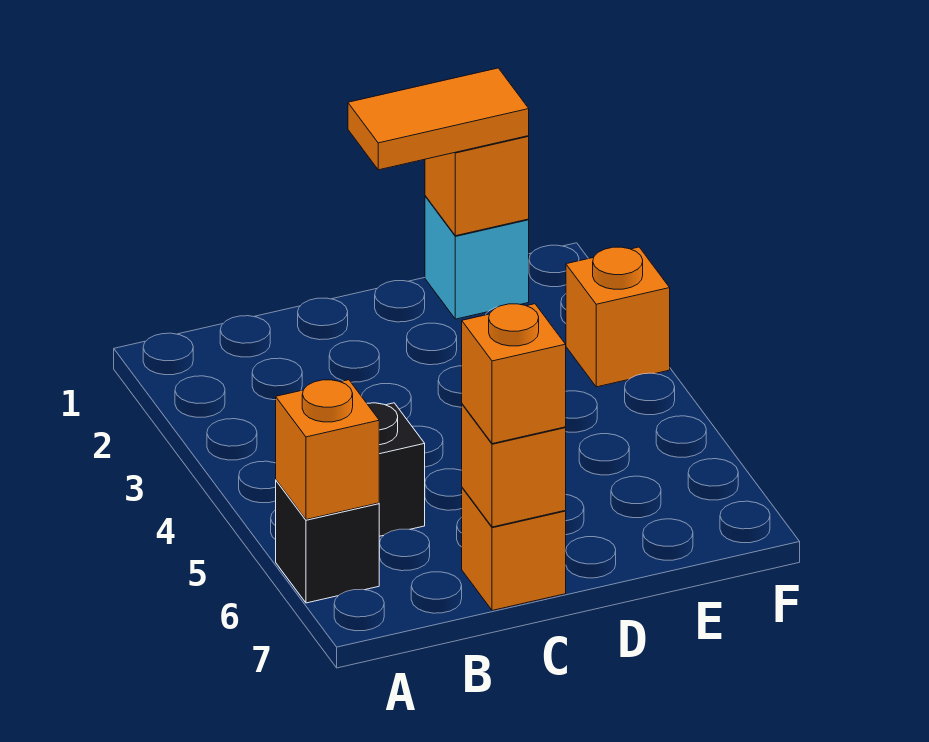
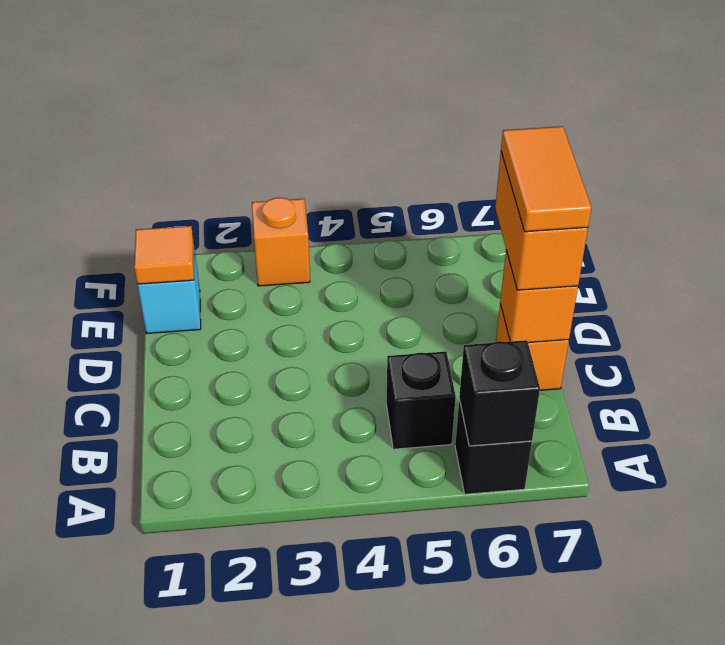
orange 1x1 brick [276,380,379,520] -> black 1x1 brick [459,340,540,446]
orange 1x1 brick [462,304,566,444] -> orange 1x2 brick [495,152,588,290]
orange 1x2 tile [348,68,529,170] -> orange 1x2 tile moved to [501,126,591,232]
orange 1x1 brick [425,136,529,236] -> orange 1x1 tile [134,226,194,284]

